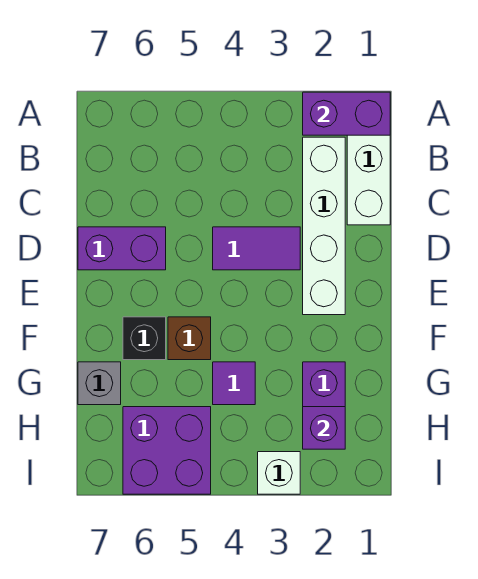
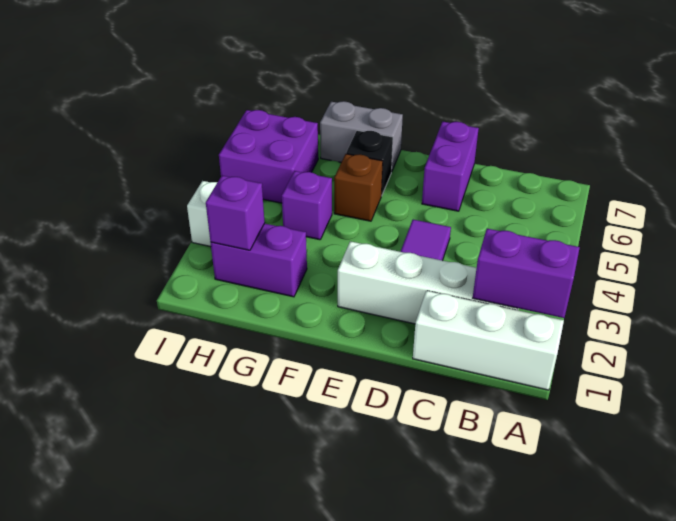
purple 1x2 brick [303,92,390,135] -> purple 1x2 brick turned to [473,229,580,318]
purple 1x1 tile [213,362,255,405] -> purple 1x1 brick [282,171,332,240]
grey 1x1 brick [78,362,121,405] -> grey 1x2 brick [320,101,403,172]

